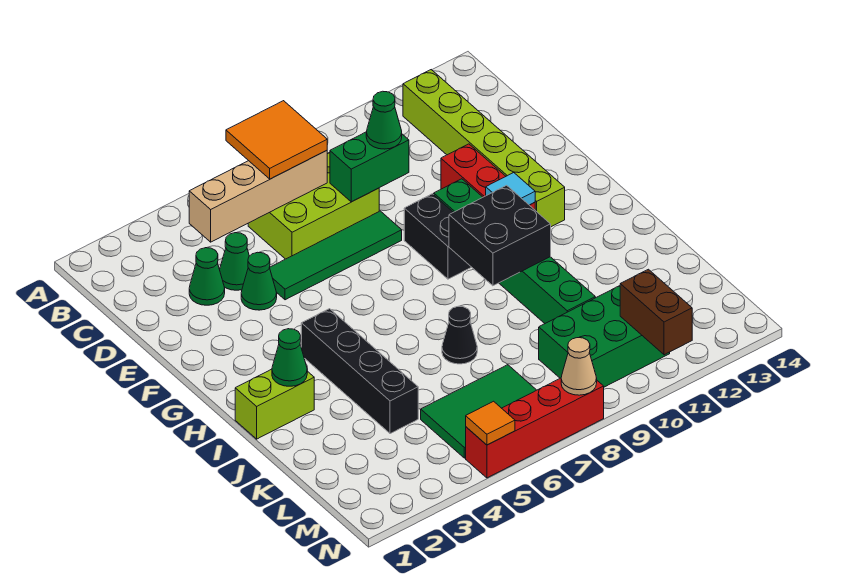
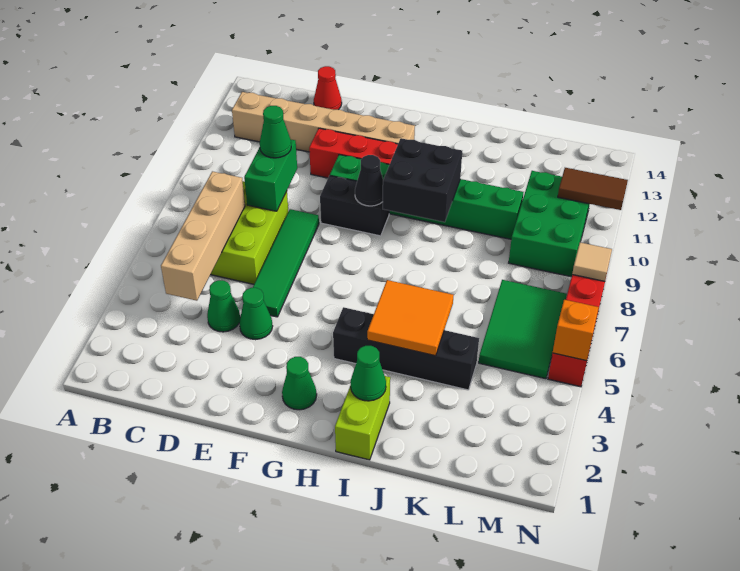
orange 2x2 tile [226,101,327,179] -> orange 2x2 tile moved to [367,280,454,356]
lime 1x6 brick [403,70,565,227] -> tan 1x6 brick [232,92,415,152]
green 1x1 cone [189,248,225,305] -> green 1x1 cone moved to [282,357,317,410]
none -> red 1x1 cone [314,66,342,110]
cyan 1x1 tile [486,173,535,205] -> none
black 1x1 cone [442,306,477,364] -> black 1x1 cone moved to [355,155,383,206]
brown 1x2 brick [620,269,692,355] -> brown 1x2 tile [558,168,628,210]
orange 1x1 tile [466,401,515,445] -> orange 1x1 brick [553,300,599,361]
tan 1x1 cone [561,338,597,395] -> tan 1x1 tile [572,242,612,281]

